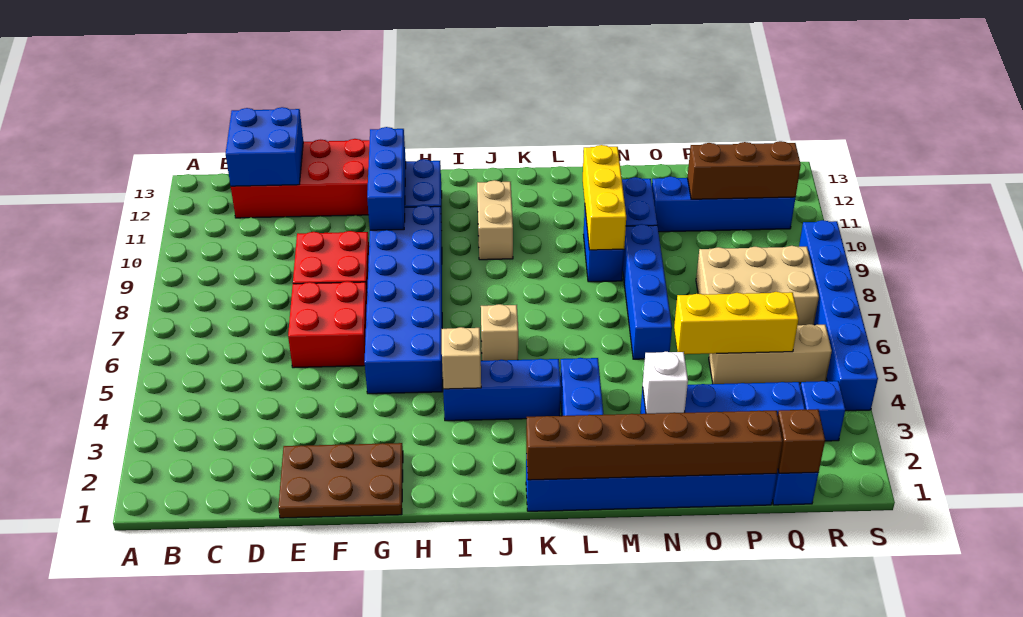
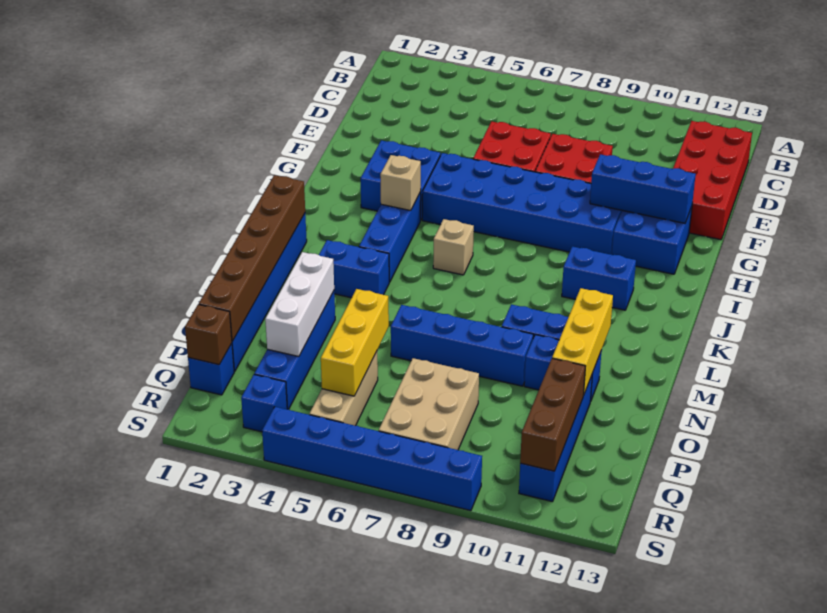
blue 2x2 brick [226,107,303,186] -> blue 2x2 brick moved to [361,140,440,220]
brown 2x3 plate [278,443,403,518] -> none
tan 1x2 brick [477,180,513,260] -> blue 1x2 brick [562,246,636,310]
yellow 1x3 brick [583,145,626,250] -> yellow 1x3 brick turned to [552,288,613,395]
white 1x1 brick [643,352,688,414] -> white 1x3 brick [265,252,334,357]

